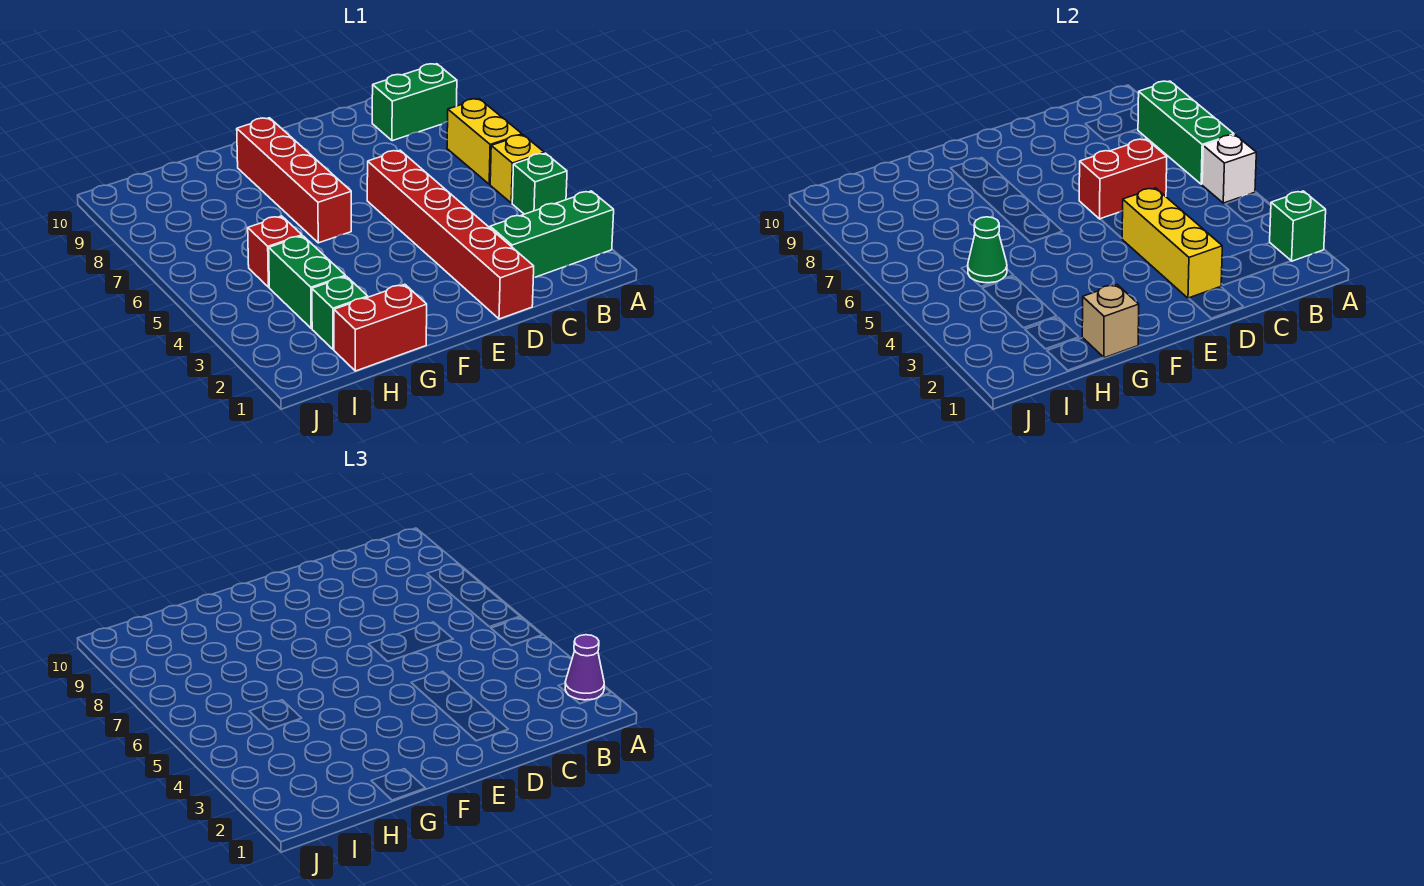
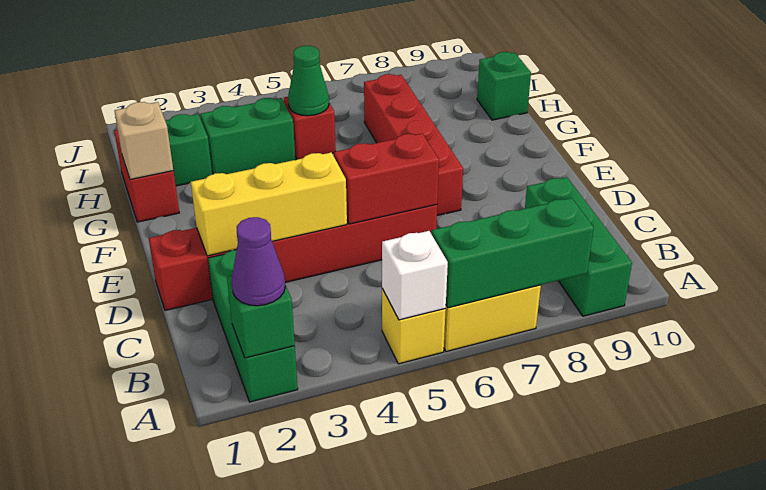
green 1x1 brick [512,153,567,214] -> green 1x1 brick moved to [477,52,531,120]
green 1x2 brick [372,64,457,141] -> green 1x3 brick [525,177,632,316]
red 1x2 brick [1079,139,1167,219] -> red 1x2 brick turned to [334,134,439,224]
red 1x4 brick [237,118,351,243] -> red 1x4 brick turned to [364,74,463,216]

